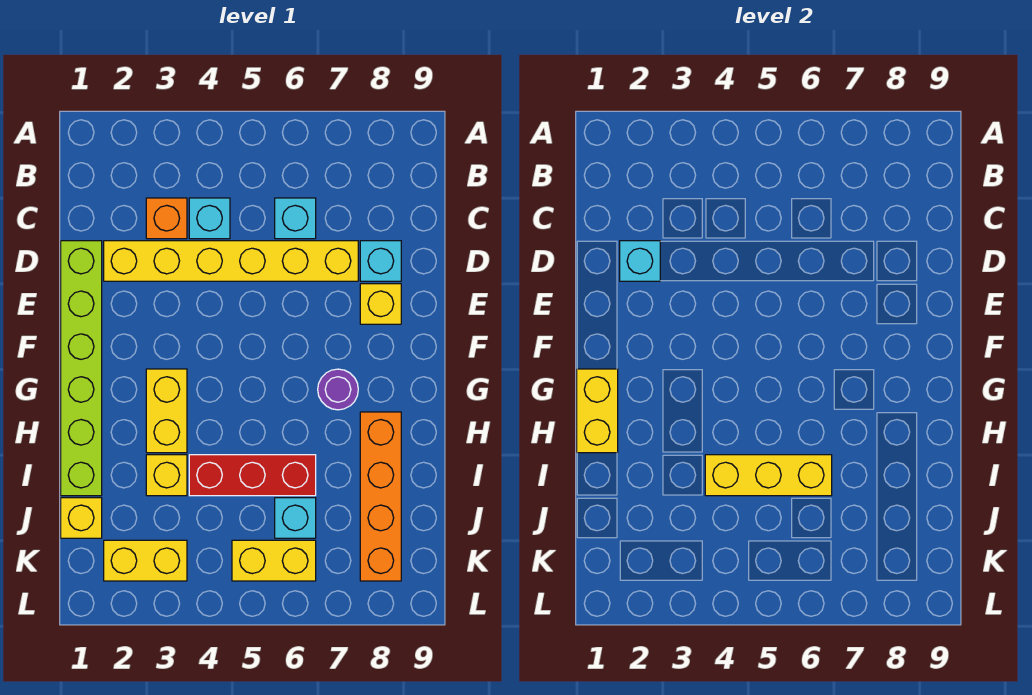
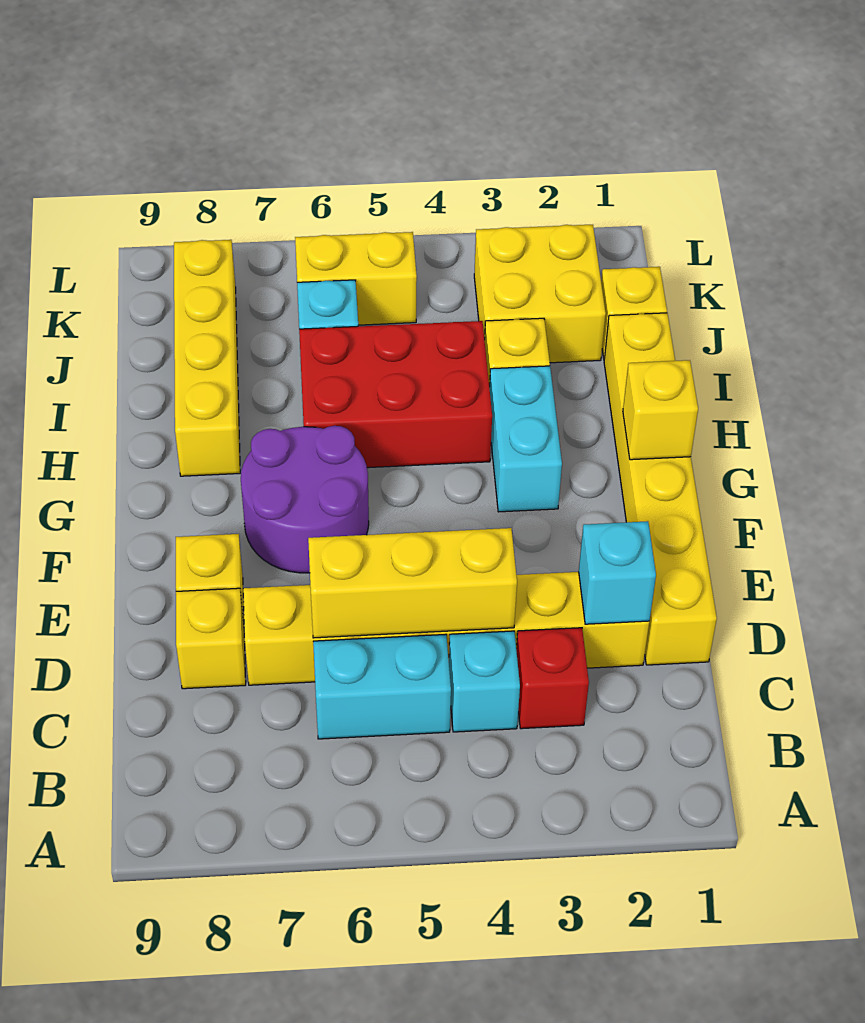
orange 1x1 brick [146,198,187,239] -> red 1x1 brick [516,628,589,729]
cyan 1x1 brick [275,198,316,239] -> cyan 1x2 brick [313,634,451,739]
lime 1x6 brick [61,241,102,496] -> yellow 1x6 brick [604,313,717,665]
cyan 1x1 brick [360,241,401,281] -> yellow 1x1 brick [176,588,246,689]
yellow 1x2 brick [577,369,618,453] -> yellow 1x1 brick [623,360,698,460]
yellow 1x2 brick [146,369,187,453] -> cyan 1x2 brick [490,366,562,512]
purple 1x1 round brick [318,369,358,410] -> purple 2x2 round brick [241,426,369,573]
orange 1x4 brick [360,412,401,581] -> yellow 1x4 brick [174,240,240,476]
red 1x3 brick [189,455,316,496] -> red 2x3 brick [299,321,492,468]
yellow 1x3 brick [705,455,832,496] -> yellow 1x3 brick moved to [308,528,517,638]
yellow 1x2 brick [104,540,187,581] -> yellow 2x2 brick [474,225,606,363]

